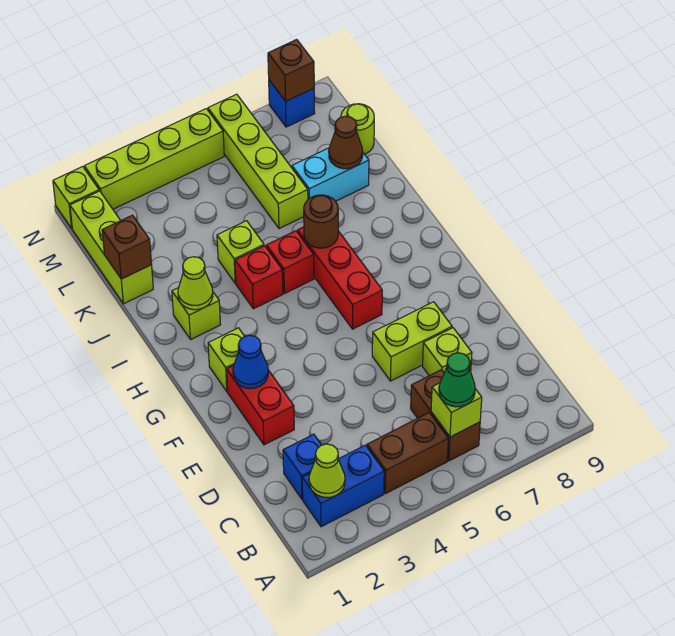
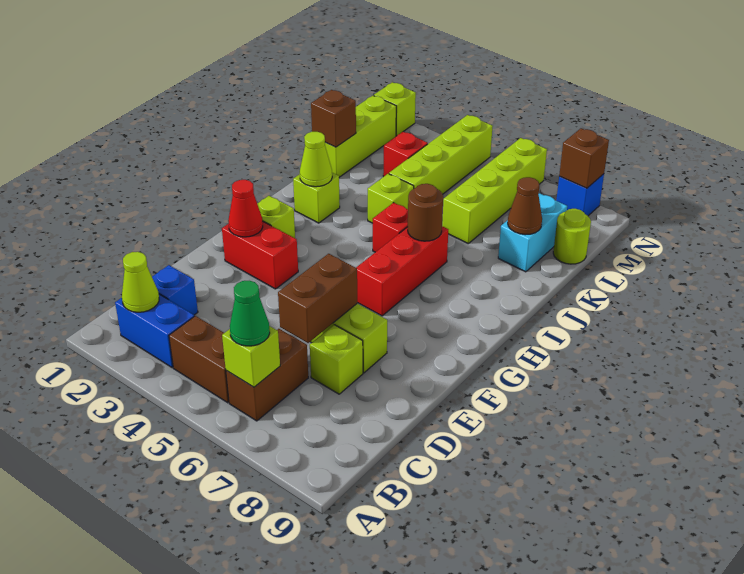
none -> brown 1x2 brick [278,254,357,343]
red 1x2 brick [227,366,294,445] -> red 1x2 brick turned to [222,221,298,289]
blue 1x1 cone [233,335,268,388] -> red 1x1 cone [228,180,263,237]
red 1x1 brick [235,246,283,309] -> red 1x1 brick moved to [383,132,428,177]
cyan 1x2 brick [292,148,369,201] -> cyan 1x2 brick turned to [498,193,567,272]
lime 1x4 brick [84,109,224,209] -> lime 1x4 brick turned to [389,115,493,194]

